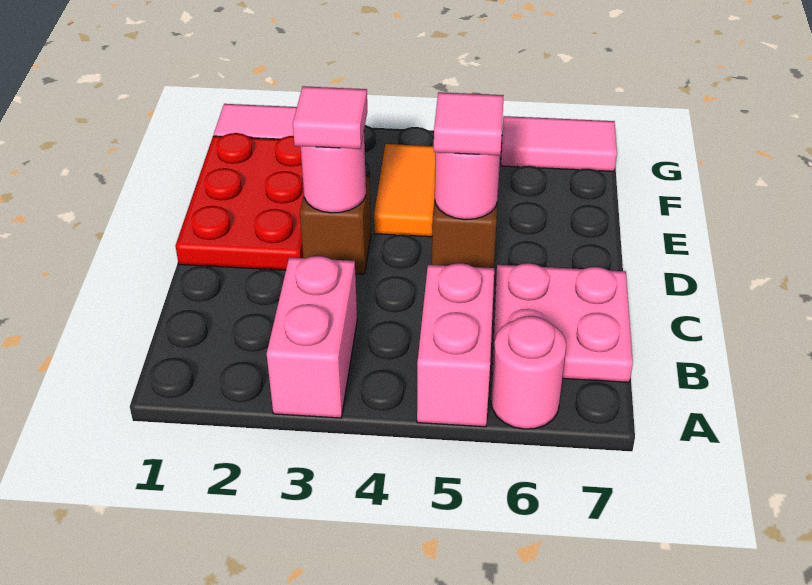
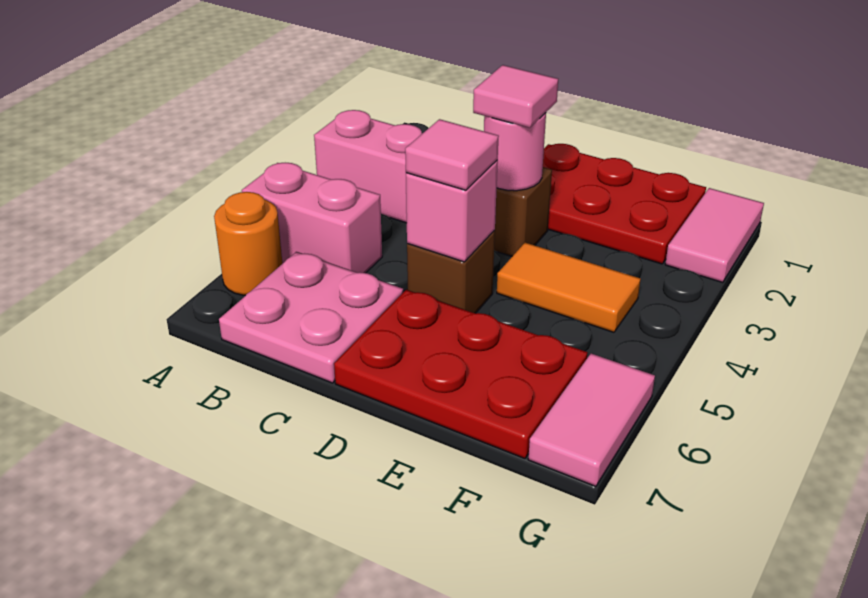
pink 1x1 round brick [491,316,566,429] -> orange 1x1 round brick [214,192,282,296]
pink 1x1 round brick [435,152,500,220] -> pink 1x1 brick [406,160,498,262]
none -> red 2x3 plate [334,290,588,459]

